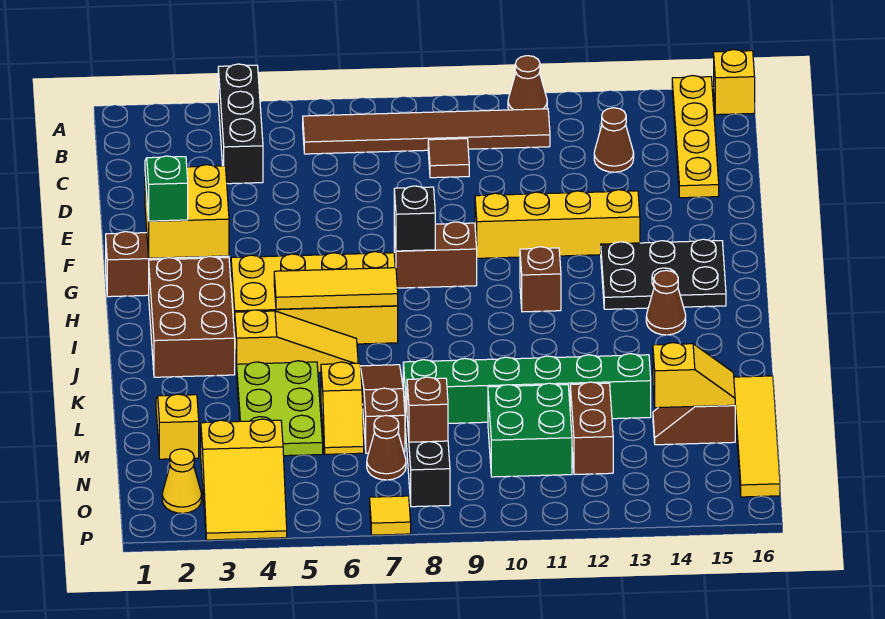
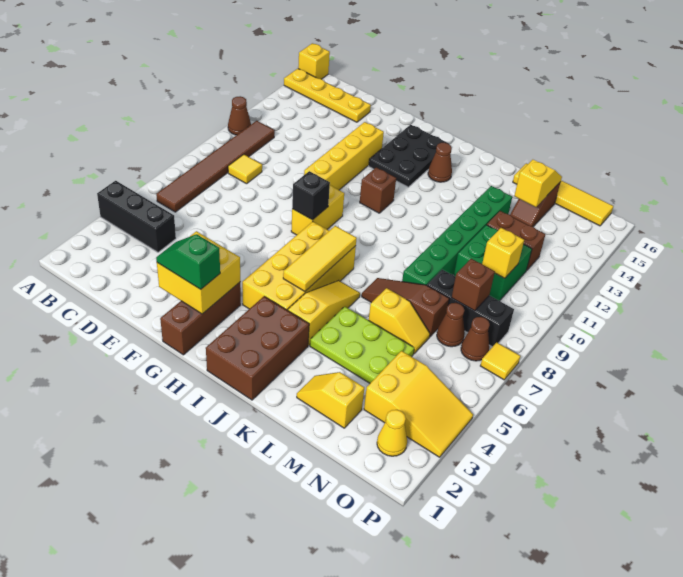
brown 1x1 tile [428,139,469,178] -> yellow 1x1 tile [228,154,262,184]
brown 1x1 cone [594,108,634,172] -> brown 1x1 cone moved to [461,317,490,361]
brown 1x2 brick [394,222,477,288] -> yellow 1x2 brick [291,185,344,235]
brown 2x3 brick [149,256,235,377] -> brown 2x3 brick turned to [206,296,309,400]
none -> yellow 1x1 brick [482,228,524,278]

